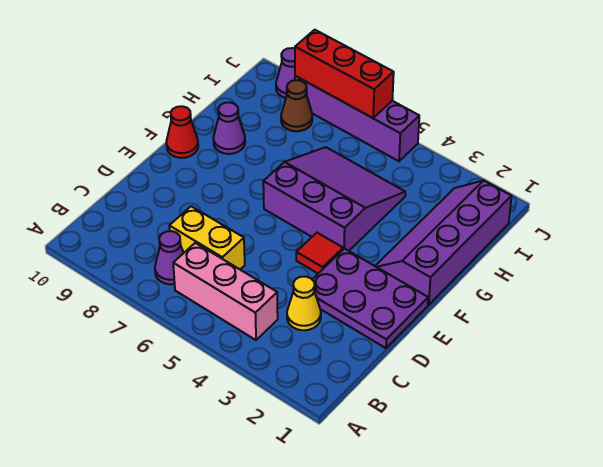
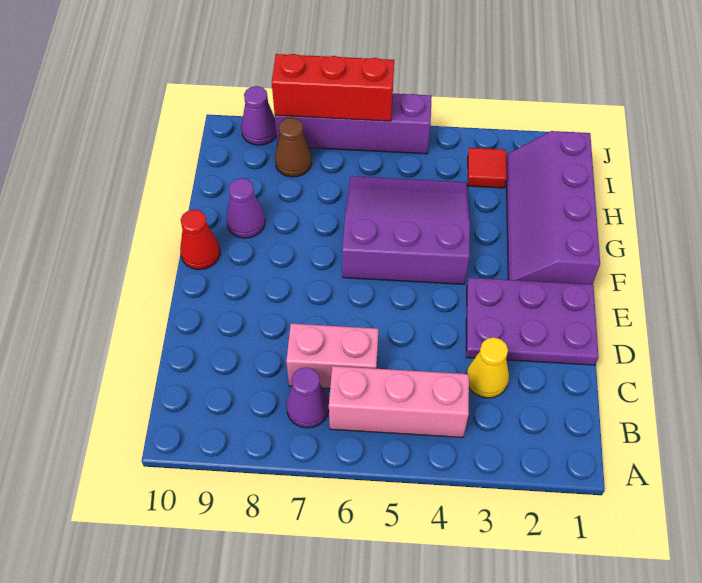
yellow 1x2 brick [169,206,245,269] -> pink 1x2 brick [286,324,378,389]
red 1x1 tile [296,233,343,273] -> red 1x1 tile moved to [467,148,507,188]

